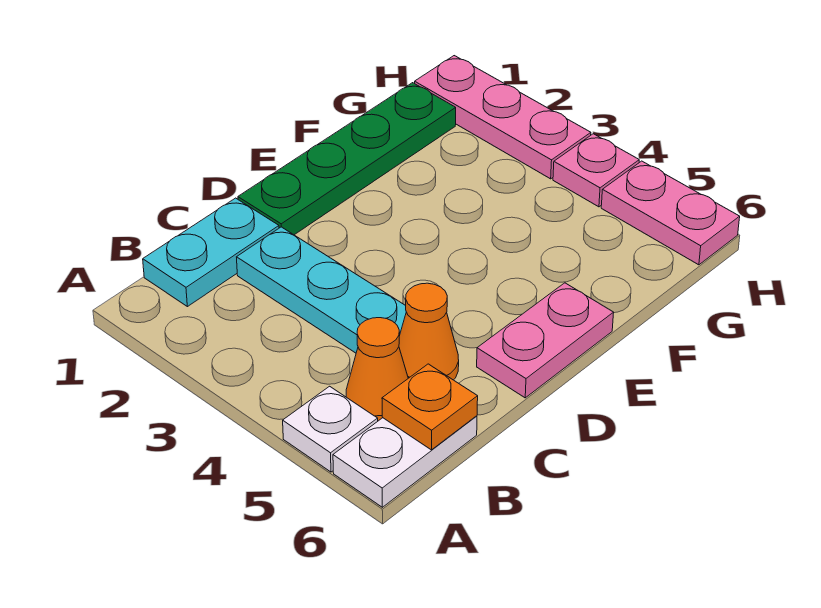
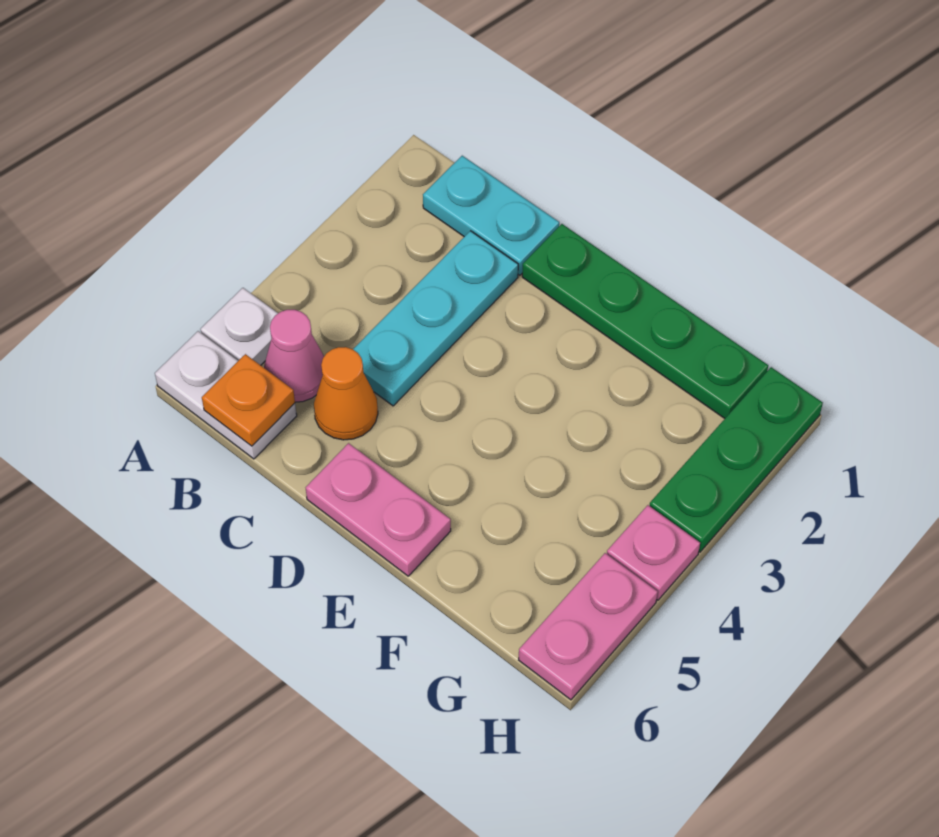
orange 1x1 cone [346,318,408,421] -> pink 1x1 cone [264,310,324,402]
pink 1x3 plate [415,56,591,179] -> green 1x3 plate [649,367,823,552]

